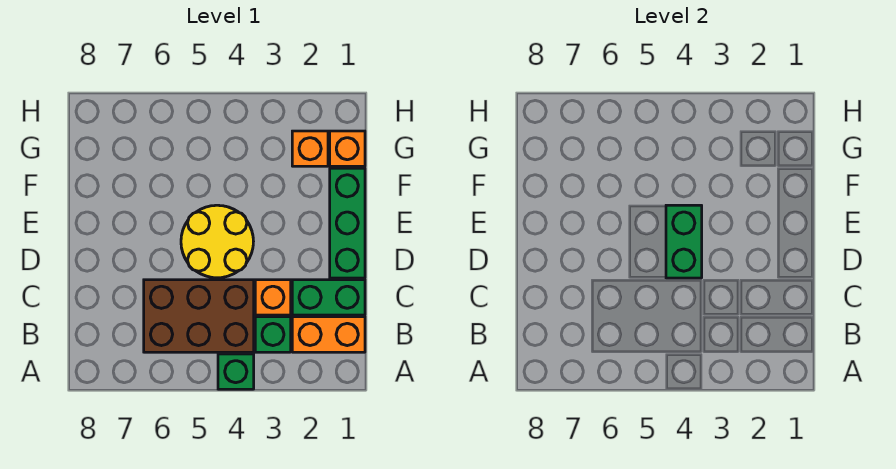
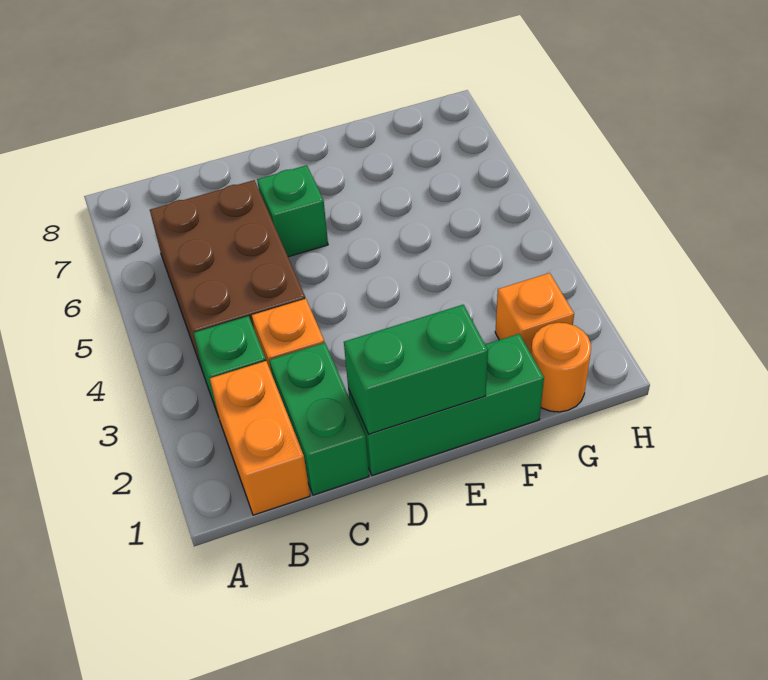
green 1x1 brick [218,354,254,389] -> green 1x1 brick moved to [257,165,328,257]
yellow 2x2 round brick [181,205,253,278] -> none
green 1x2 brick [666,205,702,278] -> green 1x2 brick moved to [344,305,488,434]
orange 1x1 brick [330,131,365,166] -> orange 1x1 round brick [531,323,591,412]

